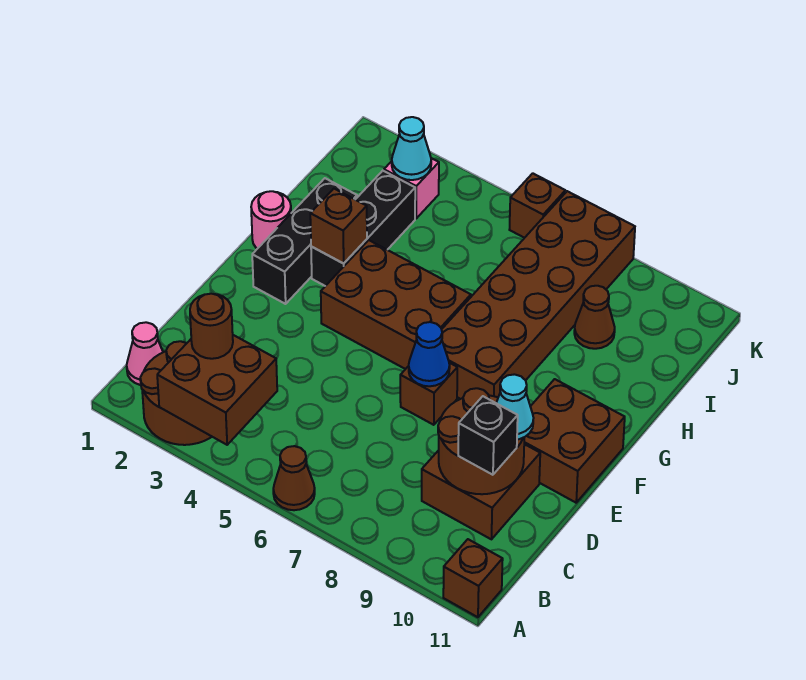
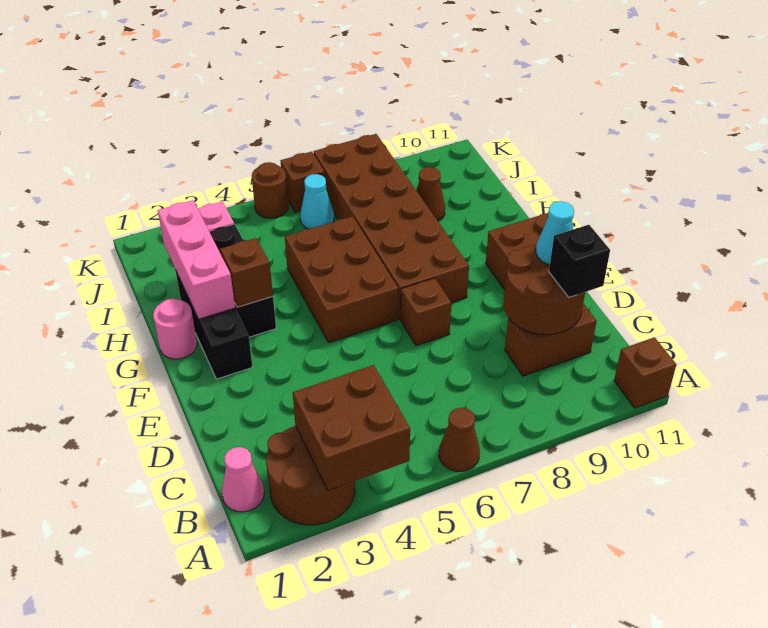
brown 1x1 round brick [190,294,233,359] -> brown 1x1 round brick moved to [252,162,288,218]
brown 2x2 brick [422,444,540,539] -> brown 1x2 brick [505,304,597,376]
blue 1x1 cone [409,322,450,386] -> none
brown 2x3 brick [321,240,471,369] -> brown 2x3 brick turned to [285,216,398,343]
none -> pink 1x3 brick [158,200,235,319]
cyan 1x1 cone [392,117,431,180] -> cyan 1x1 cone moved to [300,174,334,229]

